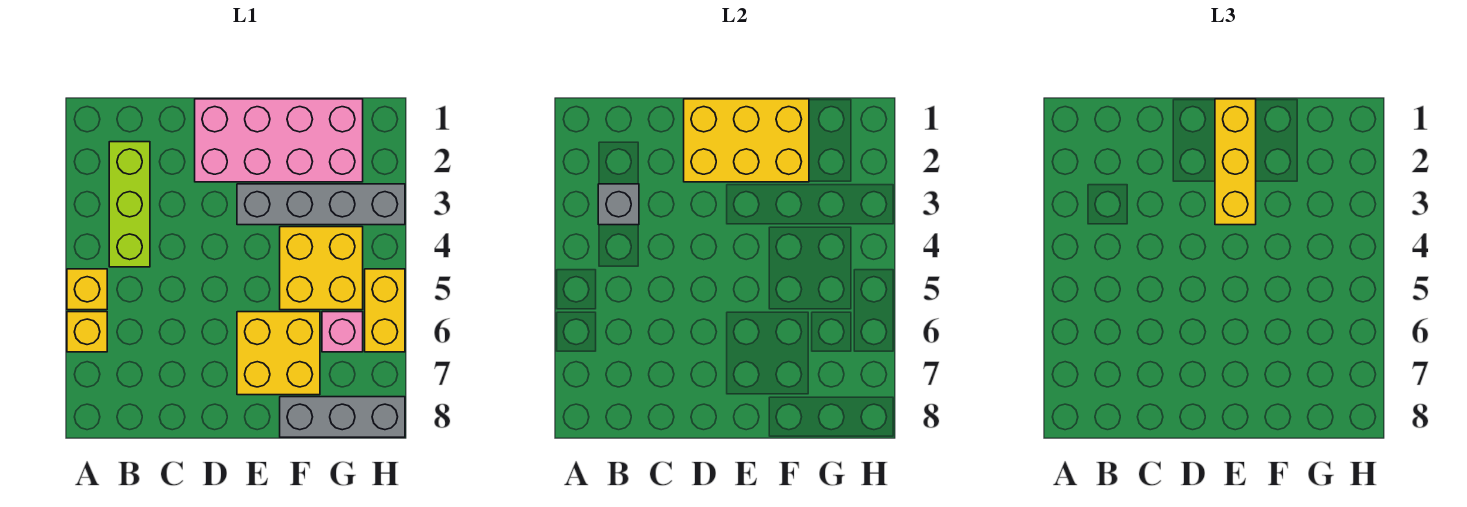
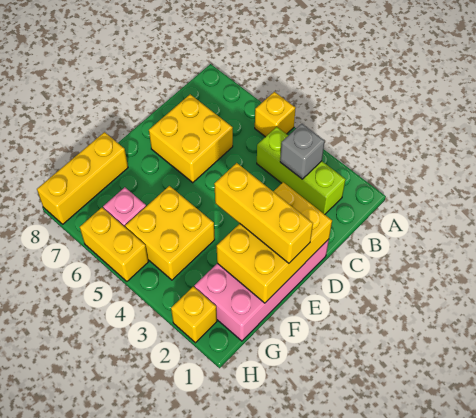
yellow 1x1 brick [67,312,107,352] -> yellow 1x1 brick moved to [171,287,217,343]
grey 1x4 brick [237,184,405,225] -> none
yellow 2x2 brick [237,312,320,395] -> yellow 2x2 brick moved to [149,94,233,183]
grey 1x3 brick [280,397,405,437] -> yellow 1x3 brick [37,132,128,224]

